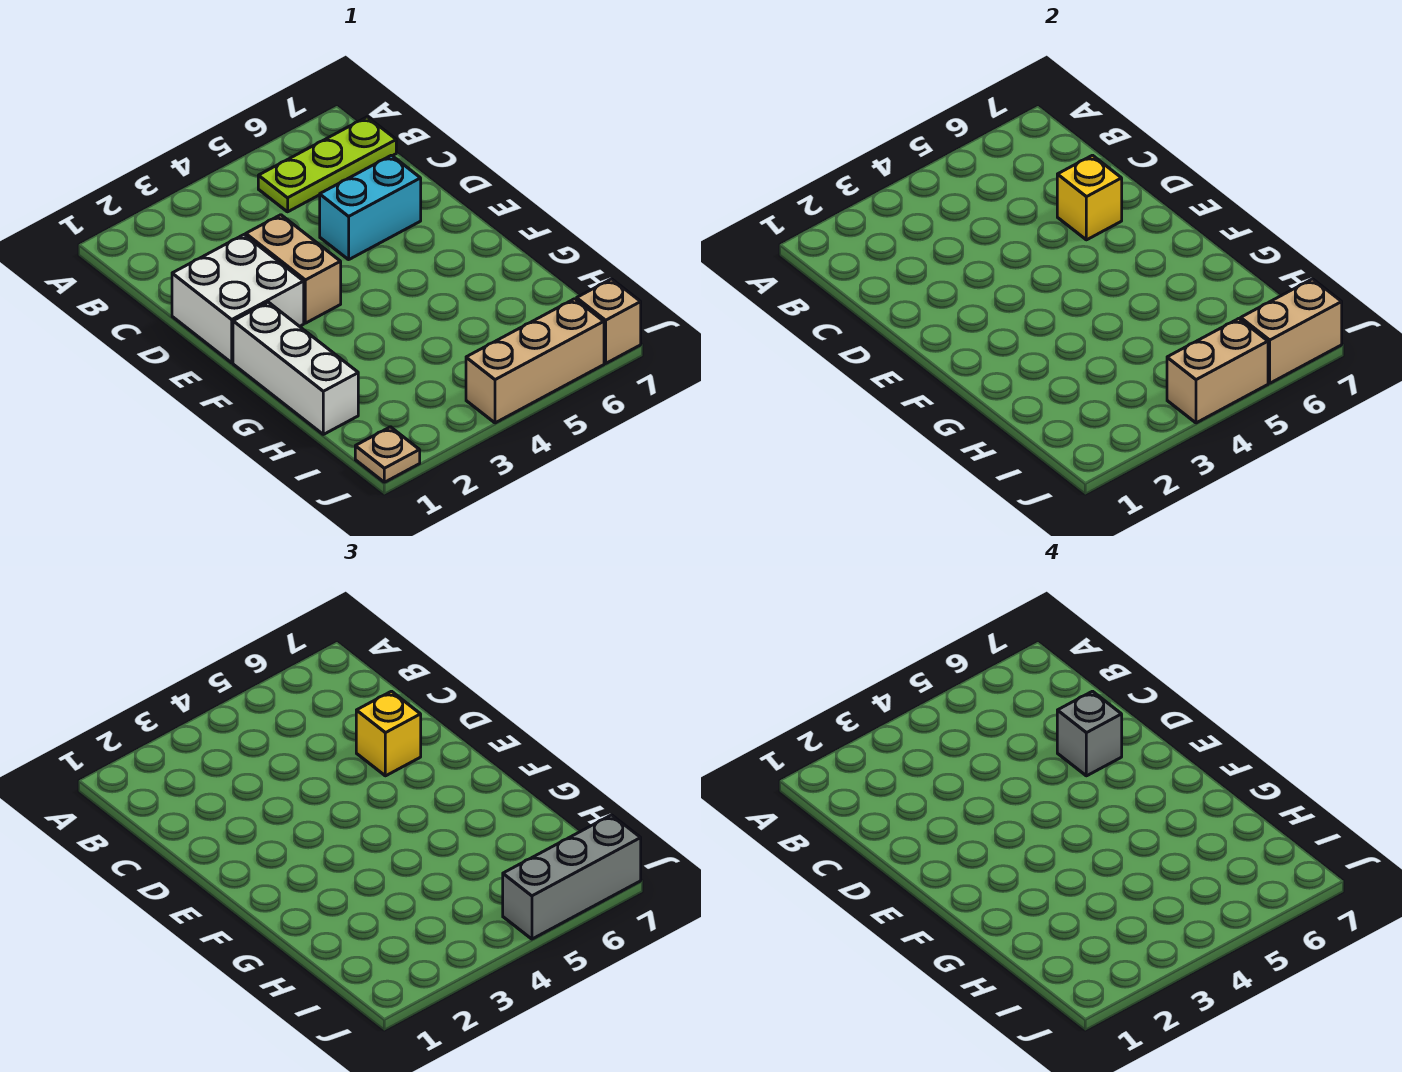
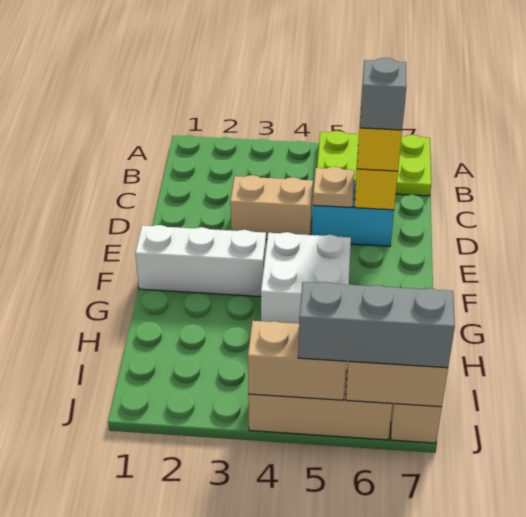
lime 1x3 plate [258,117,396,212] -> lime 2x3 plate [317,131,431,196]
white 2x2 brick [172,235,304,363] -> white 2x2 brick moved to [261,232,351,324]
tan 1x2 brick [246,215,341,323] -> tan 1x2 brick turned to [230,175,313,239]
white 1x3 brick [233,302,358,434] -> white 1x3 brick turned to [135,225,266,297]
tan 1x1 plate [355,427,420,482] -> tan 1x1 plate moved to [313,167,354,208]

